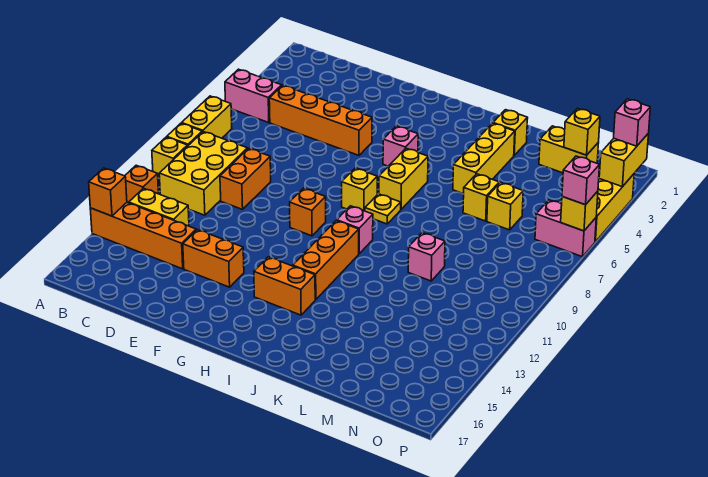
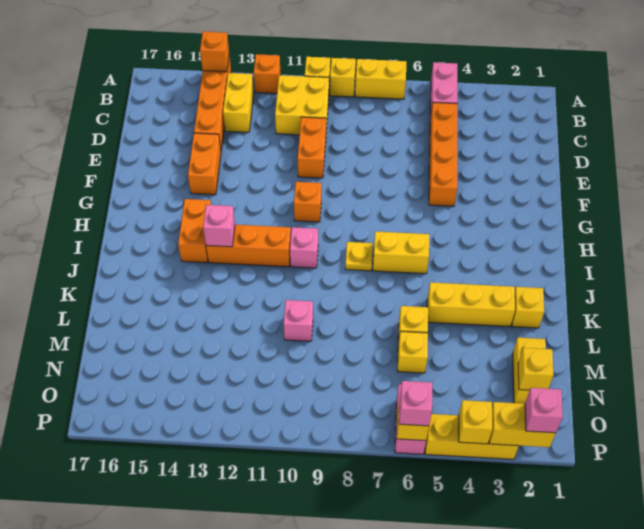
yellow 2x3 brick [159,132,247,215] -> yellow 2x2 brick [275,75,329,135]
orange 1x2 brick [220,148,271,210] -> orange 1x2 brick turned to [298,117,326,178]
pink 1x1 brick [383,126,418,166] -> pink 1x1 brick moved to [203,205,235,247]
yellow 1x1 brick [342,168,377,211] -> yellow 1x1 brick moved to [459,400,492,444]

